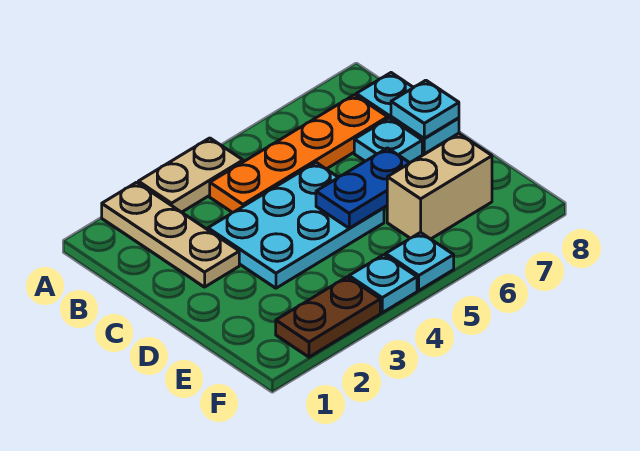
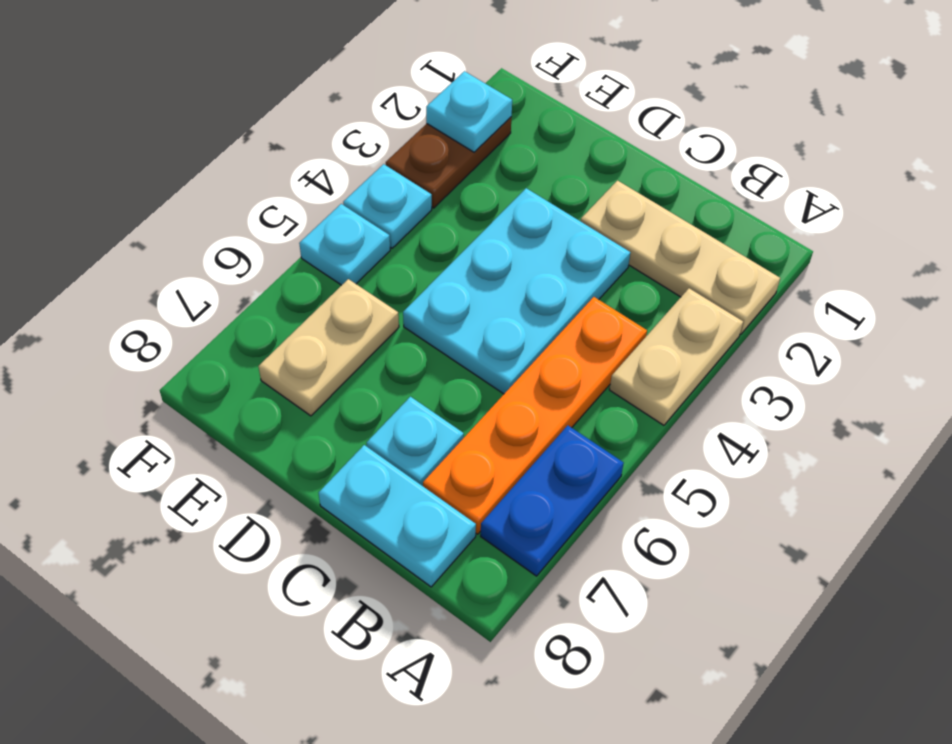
cyan 1x1 plate [391,80,459,138] -> cyan 1x1 plate moved to [426,71,512,152]
blue 1x2 plate [316,148,409,228] -> blue 1x2 plate moved to [481,425,624,576]
tan 1x2 brick [387,134,492,239] -> tan 1x2 plate [258,279,399,416]

